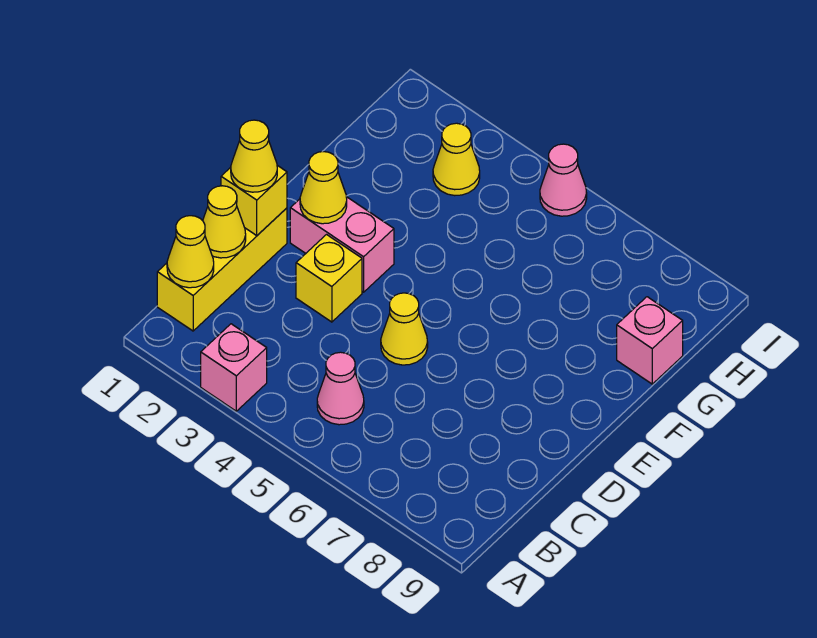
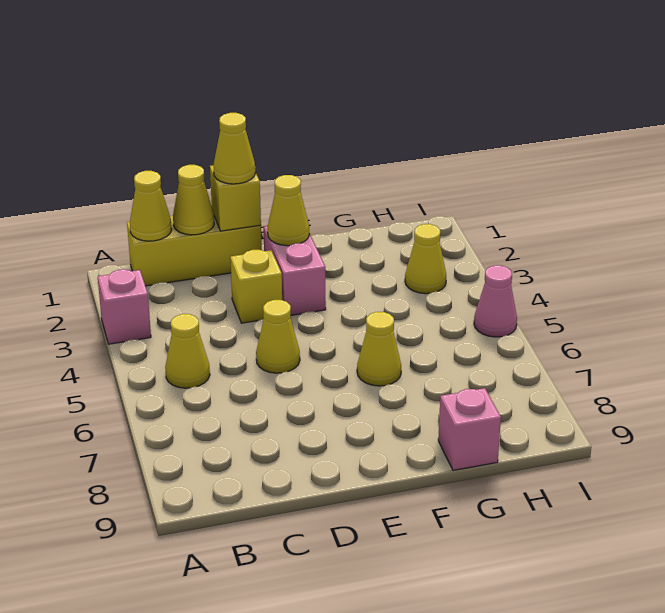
pink 1x1 cone [317,352,364,425] -> yellow 1x1 cone [165,314,210,388]
none -> yellow 1x1 cone [357,312,401,386]

